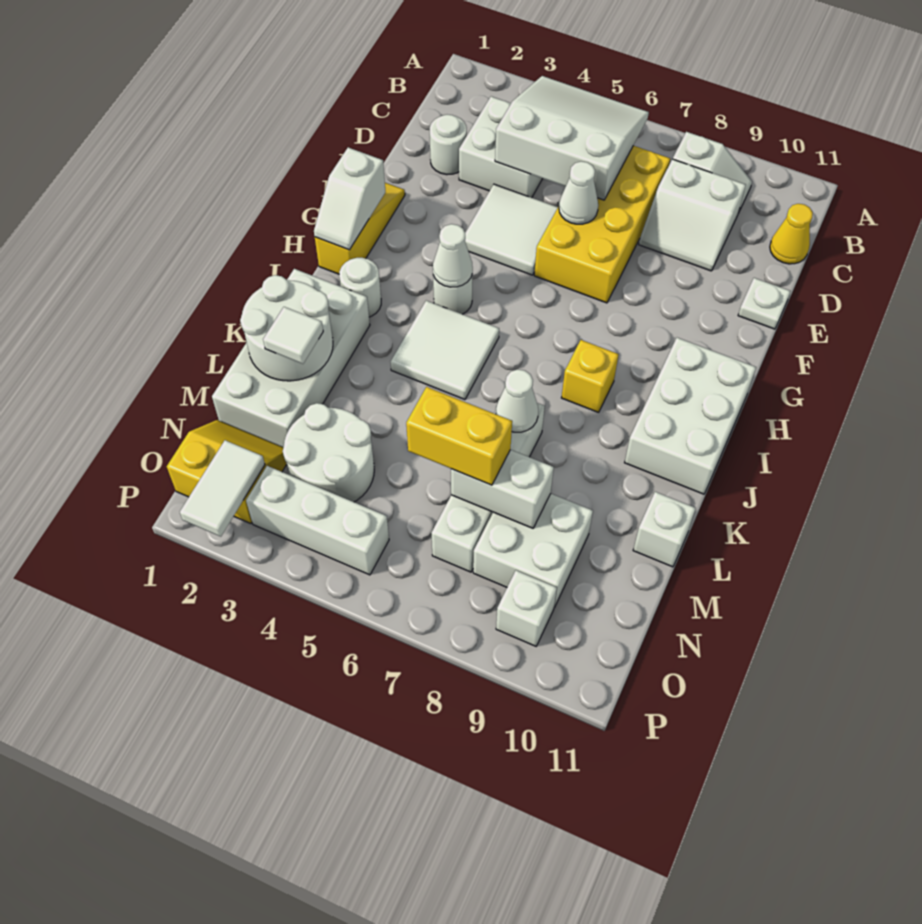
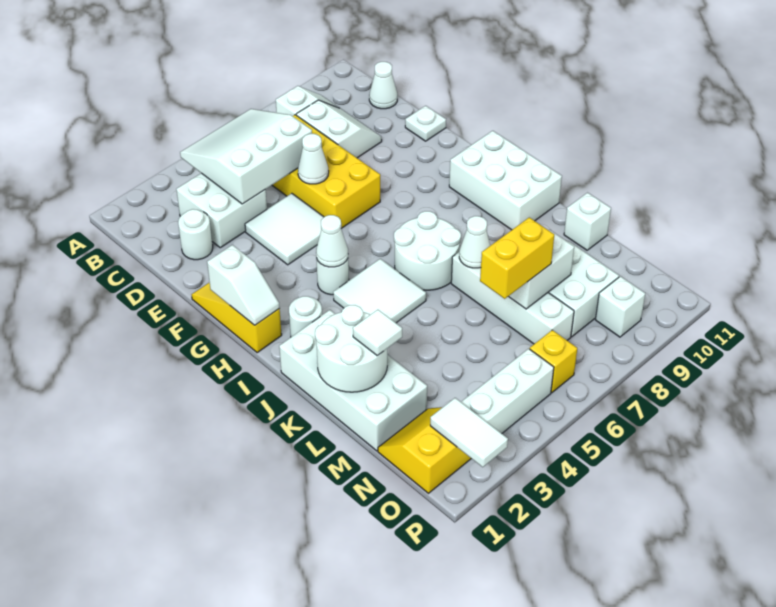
white 2x2 slope [639,159,746,271] -> white 2x2 slope turned to [296,100,382,158]
yellow 1x1 cone [770,204,813,264] -> white 1x1 cone [369,62,397,109]
yellow 1x1 brick [562,340,619,412] -> yellow 1x1 brick moved to [530,330,577,393]
white 2x2 round brick [283,403,374,502] -> white 2x2 round brick moved to [394,211,461,290]

